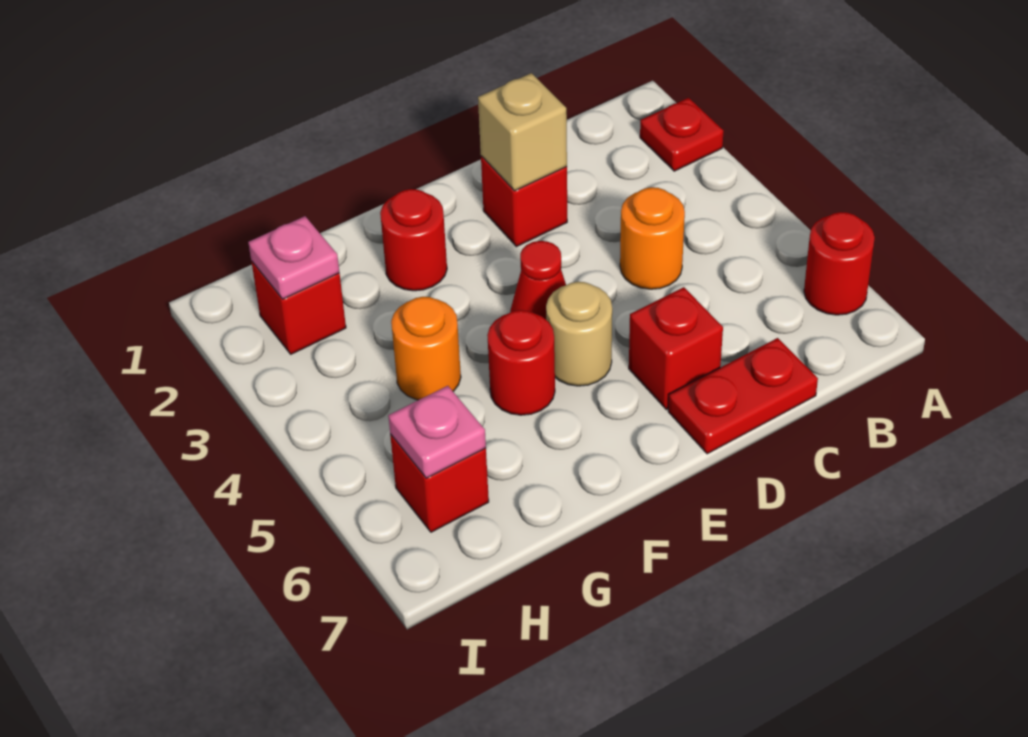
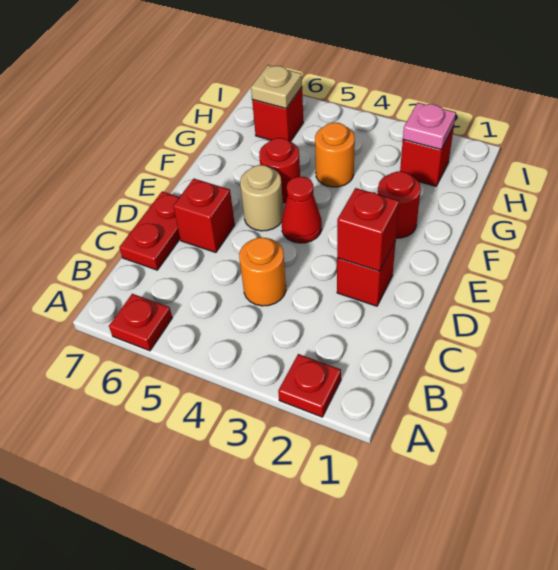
red 1x1 round brick [804,212,875,315] -> red 1x1 plate [109,294,172,351]
tan 1x1 brick [478,73,567,191] -> red 1x1 brick [337,188,399,271]
pink 1x1 plate [388,386,486,478] -> tan 1x1 plate [251,65,302,108]

